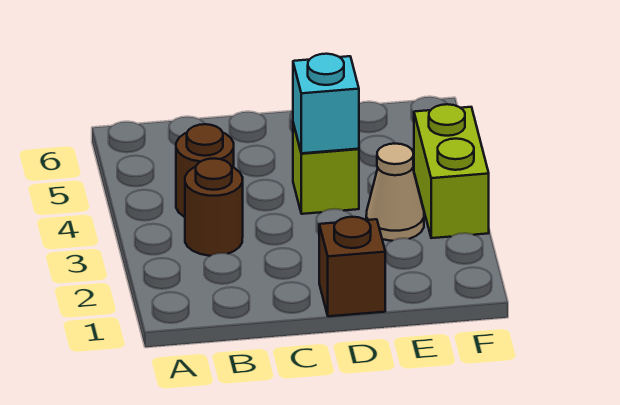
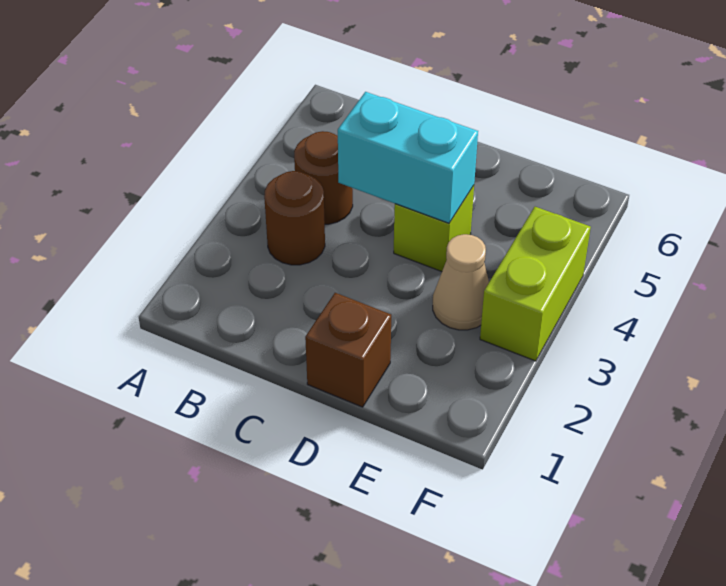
cyan 1x1 brick [293,54,359,153] -> cyan 1x2 brick [338,92,478,223]

